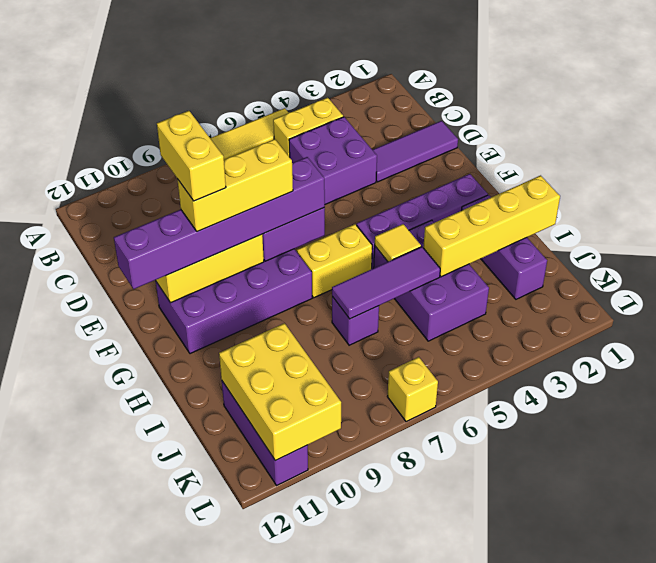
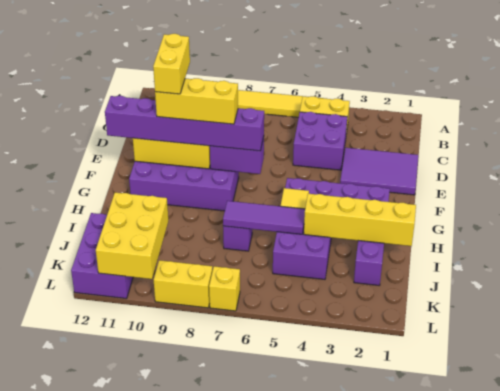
purple 1x3 tile [373,121,458,182] -> purple 2x3 tile [340,148,418,195]
yellow 1x2 brick [297,224,372,298] -> yellow 1x2 brick moved to [154,260,213,308]
purple 1x3 brick [222,381,308,485] -> purple 2x3 brick [71,213,133,299]

